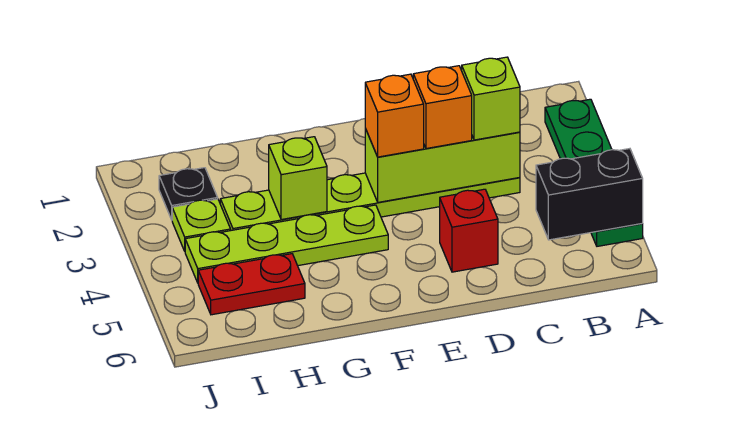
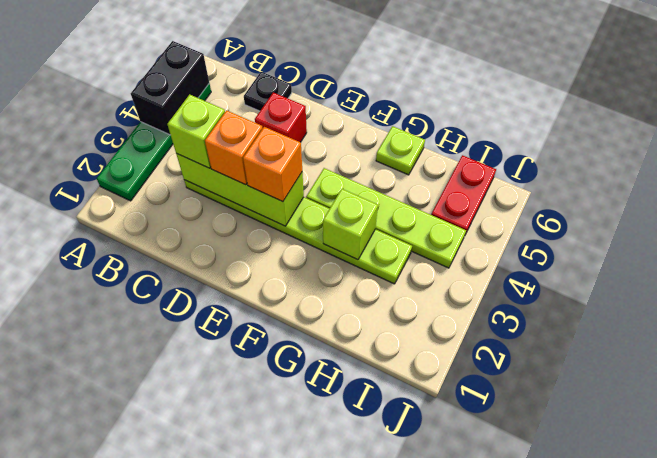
black 1x2 brick [536,149,643,240] -> black 1x2 brick turned to [131,41,209,135]
red 1x2 plate [198,254,305,315] -> red 1x2 plate turned to [431,155,496,234]
black 1x1 plate [159,168,218,220] -> black 1x1 plate moved to [244,72,292,111]
lime 1x1 plate [172,199,231,251] -> lime 1x1 plate moved to [376,126,425,175]

